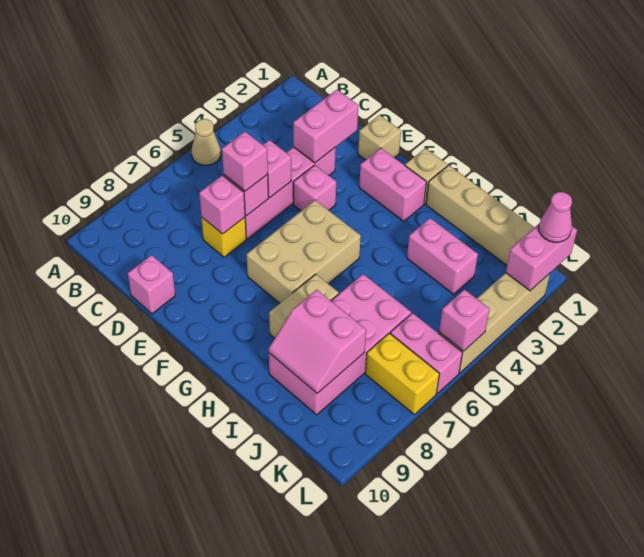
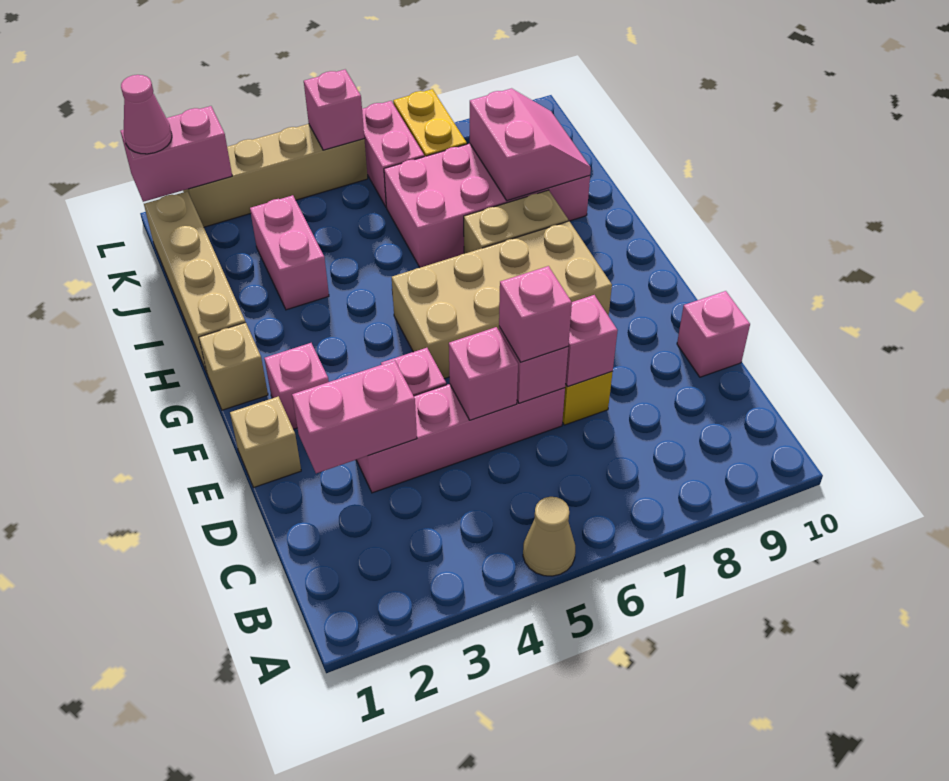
pink 1x2 brick [359,148,426,221] -> pink 1x1 brick [264,343,329,429]
tan 2x3 brick [247,200,361,303] -> tan 2x4 brick [392,221,612,379]

